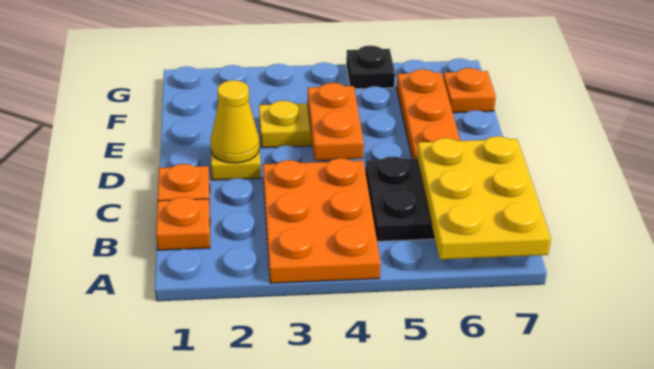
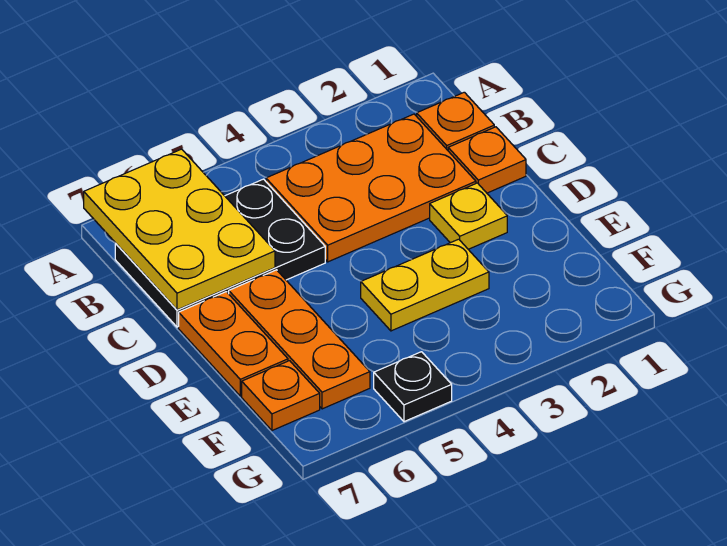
orange 2x3 plate [263,158,381,283] -> orange 2x3 plate turned to [266,114,476,262]
yellow 1x1 cone [211,80,259,163] -> none
orange 1x2 plate [308,83,364,160] -> orange 1x2 plate moved to [179,292,288,396]

